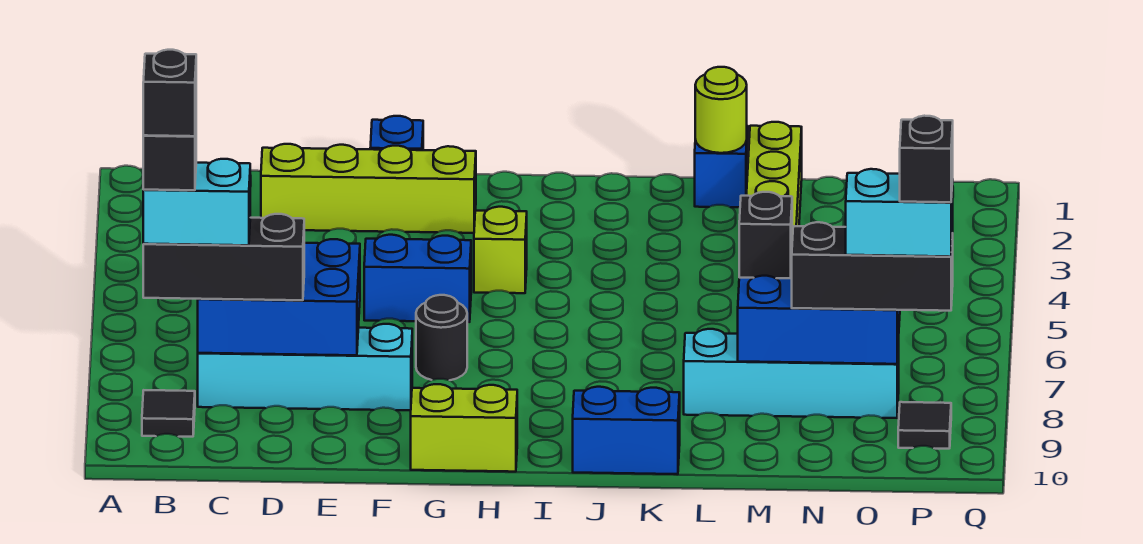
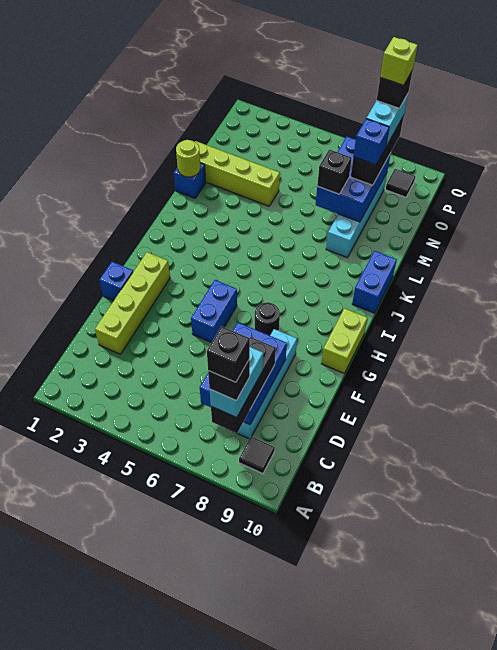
lime 1x1 brick [474,207,527,293] -> lime 1x1 brick moved to [380,37,418,85]
none -> blue 1x1 brick [353,119,389,165]

